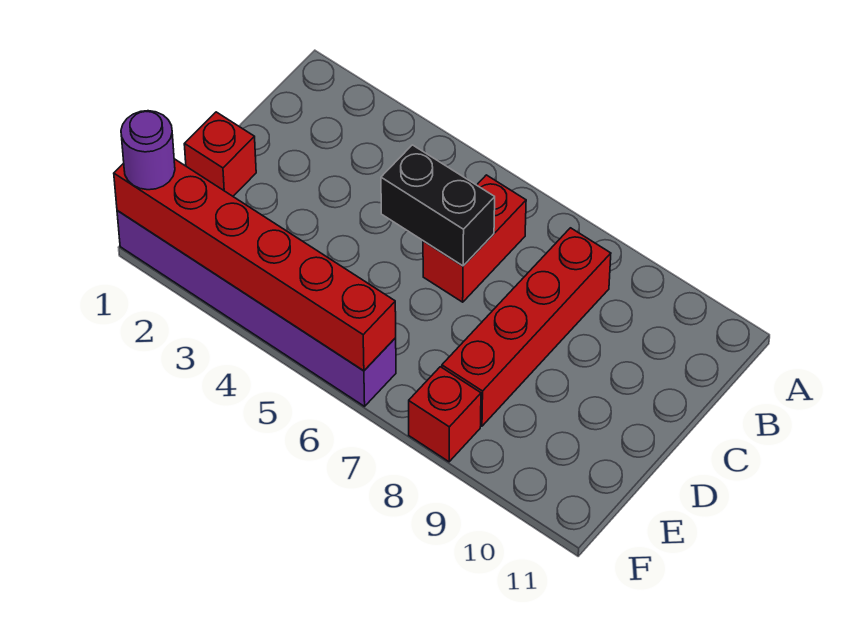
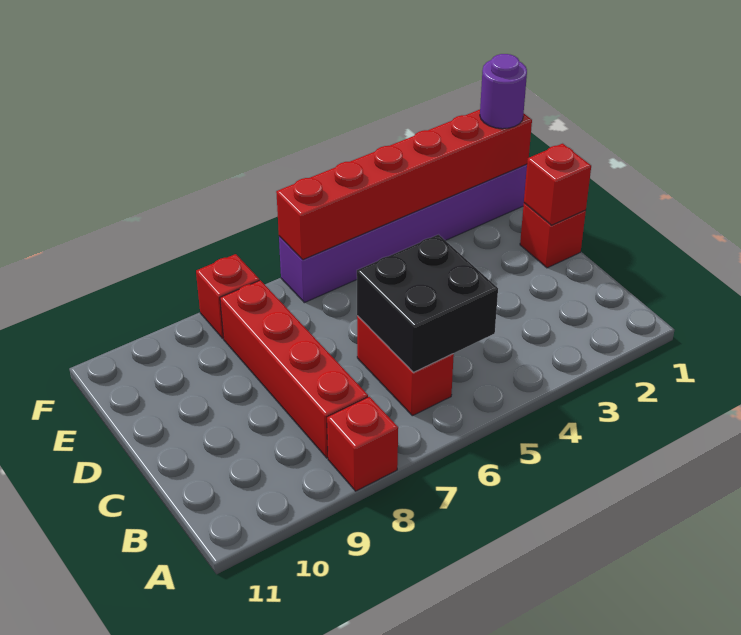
none -> red 1x1 brick [327,397,398,491]
black 1x2 brick [381,145,495,266] -> black 2x2 brick [357,235,498,372]
none -> red 1x1 brick [524,144,591,225]

